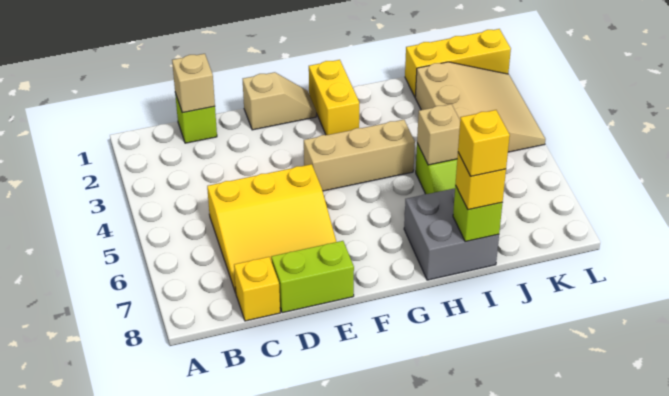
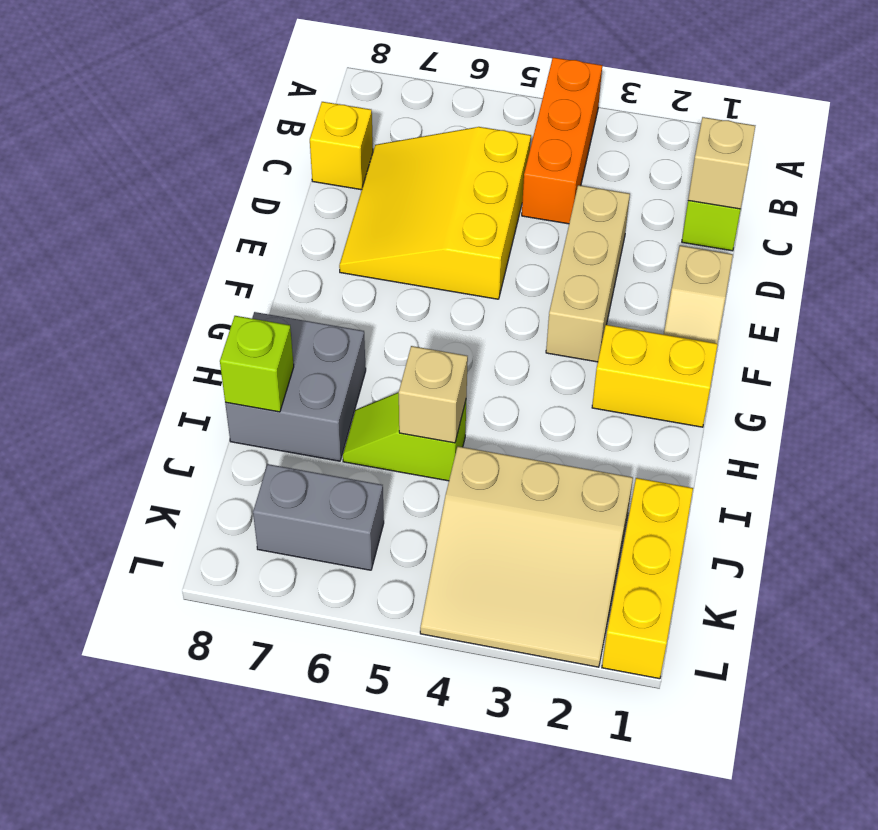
none -> orange 1x3 brick [522,58,602,224]
lime 1x2 brick [271,241,354,313] -> none
tan 1x3 brick [304,120,415,191] -> tan 1x3 brick moved to [546,185,630,362]
yellow 1x1 brick [455,153,506,210] -> none
yellow 1x1 brick [458,110,510,176] -> none
none -> grey 1x2 brick [253,464,384,570]

